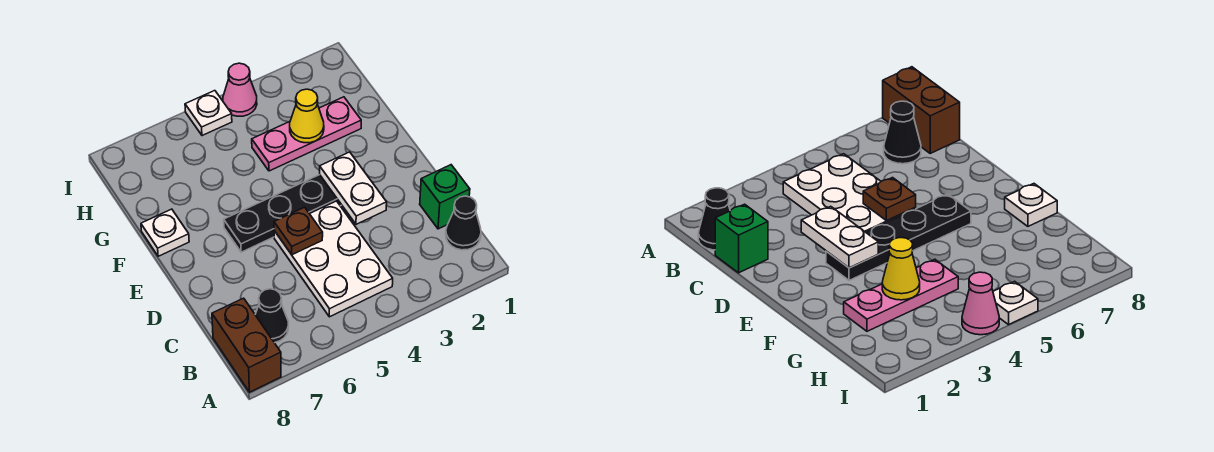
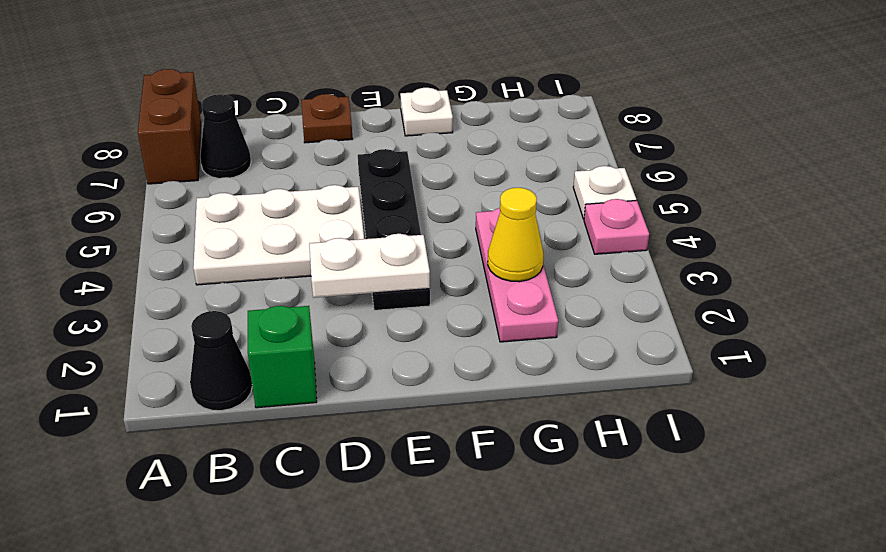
brown 1x2 brick [212,298,281,392] -> brown 1x2 brick turned to [138,69,201,184]
brown 1x1 plate [274,207,323,255] -> brown 1x1 plate moved to [301,94,352,143]
pink 1x1 cone [223,63,257,116] -> pink 1x1 plate [584,199,649,254]

